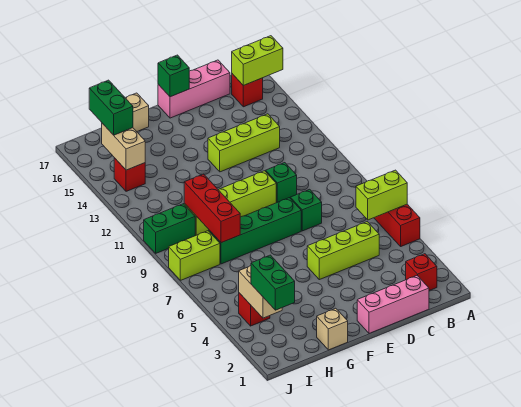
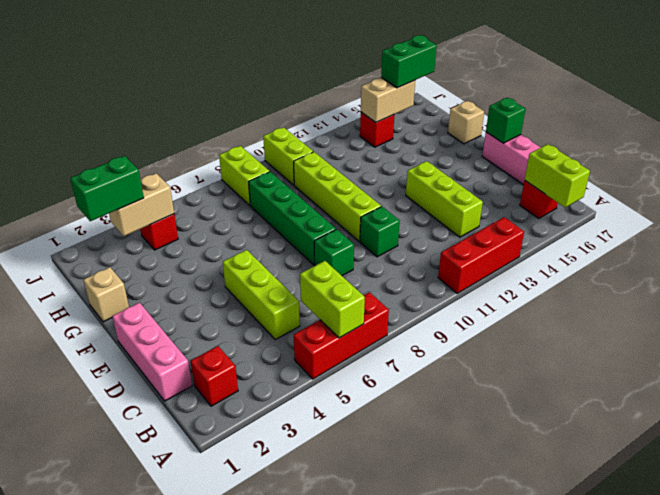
red 1x3 brick [184,174,240,243] -> red 1x3 brick moved to [438,217,524,293]
green 1x2 brick [144,204,195,253] -> lime 1x2 brick [263,127,313,185]

